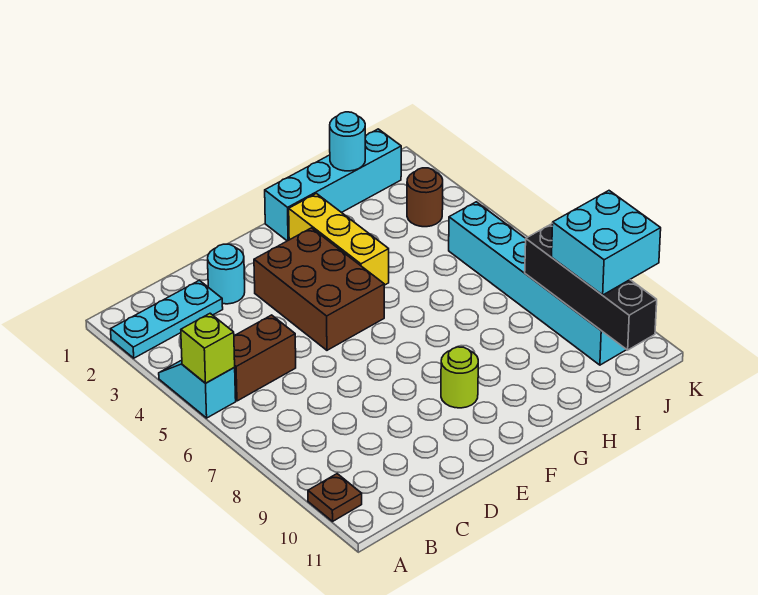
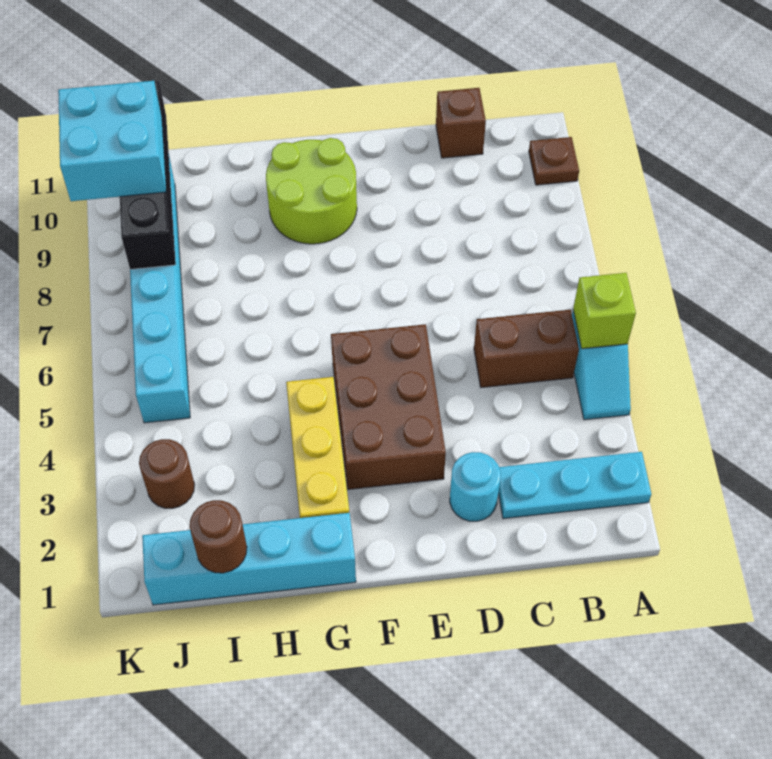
none -> brown 1x1 brick [436,88,486,158]
lime 1x1 round brick [441,347,478,408] -> lime 2x2 round brick [266,138,357,244]
cyan 1x1 round brick [330,112,365,171] -> brown 1x1 round brick [190,500,247,573]

